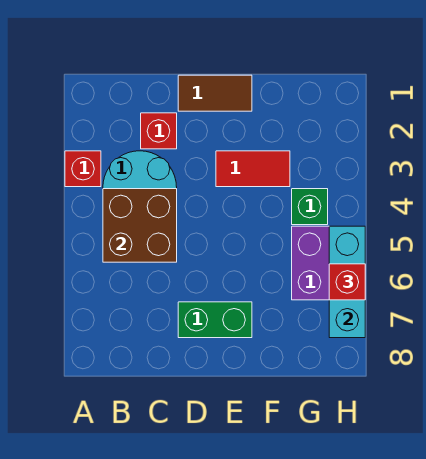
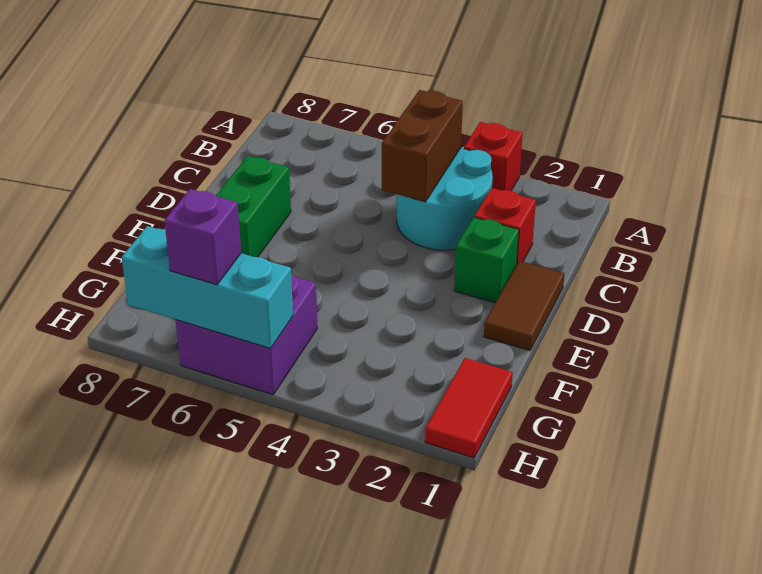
brown 2x2 brick [103,189,177,262] -> brown 1x2 brick [382,90,463,202]
red 1x2 tile [216,151,290,187] -> red 1x2 tile moved to [425,358,513,458]
green 1x1 brick [292,189,328,225] -> green 1x1 brick moved to [454,217,519,303]
red 1x1 brick [329,264,365,300] -> purple 1x1 brick [164,189,241,285]

